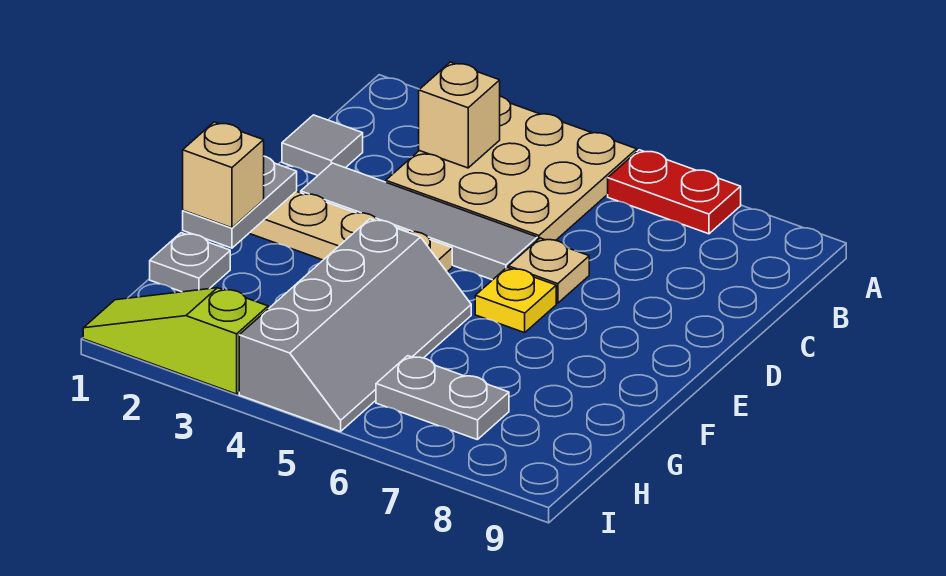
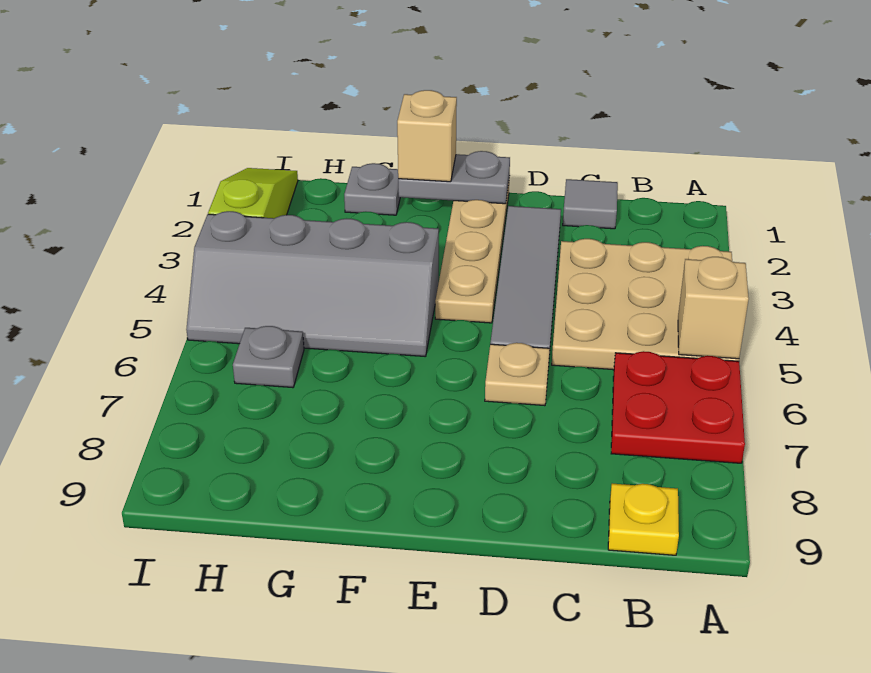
red 1x2 plate [608,150,741,234] -> red 2x2 plate [611,351,745,463]
tan 1x1 brick [419,62,500,168] -> tan 1x1 brick moved to [678,257,749,359]
yellow 1x1 plate [475,268,556,333] -> yellow 1x1 plate moved to [608,484,679,555]
grey 1x2 plate [376,356,509,440] -> grey 1x1 plate [233,326,304,388]

